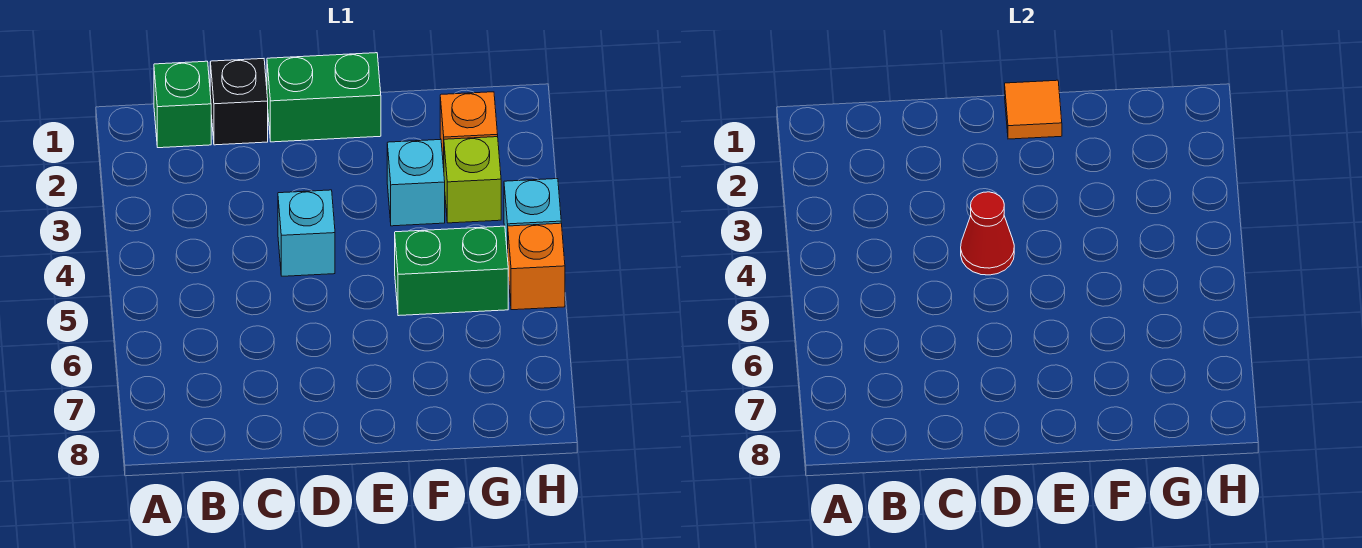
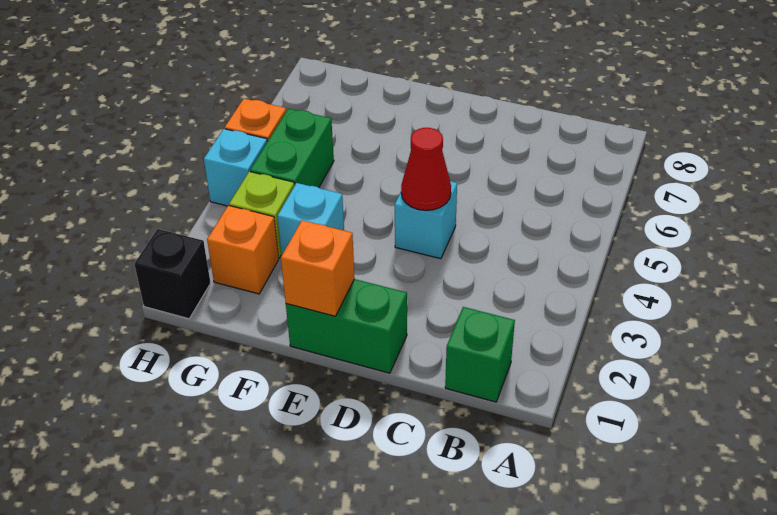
black 1x1 brick [210,59,268,145] -> black 1x1 brick moved to [134,229,211,319]
orange 1x1 tile [1005,80,1062,139] -> orange 1x1 brick [281,220,355,316]
green 1x2 brick [395,226,508,316] -> green 1x2 brick turned to [250,108,334,187]

